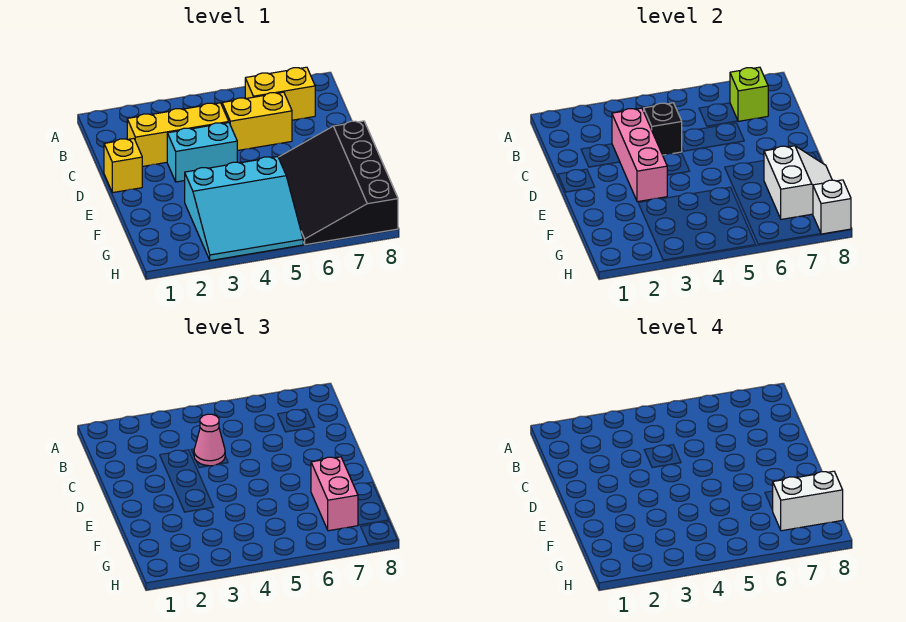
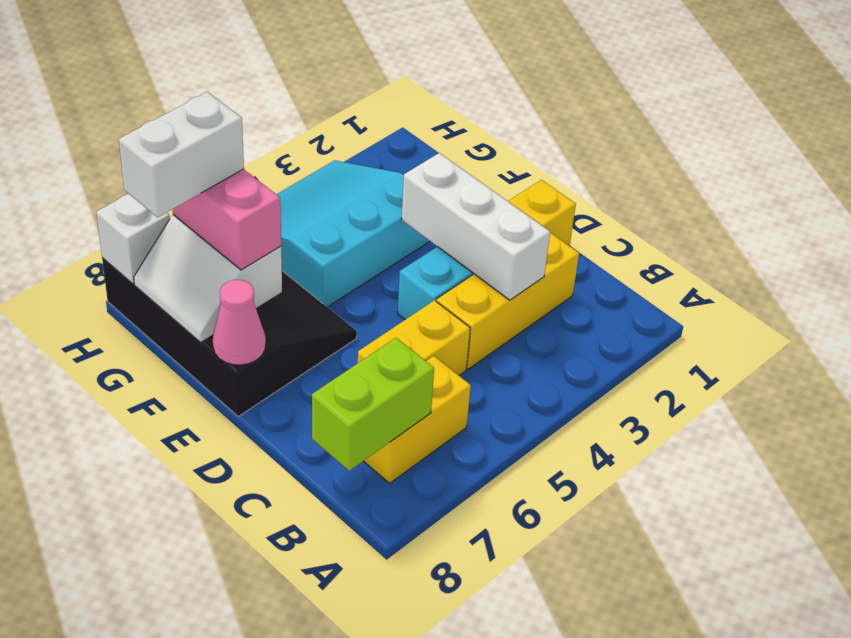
lime 1x1 brick [730,67,768,121] -> lime 1x2 brick [312,338,434,471]
pink 1x3 brick [612,108,667,202] -> white 1x3 brick [402,153,550,300]
black 1x1 brick [644,103,682,155] -> none
pink 1x1 cone [194,414,225,466] -> pink 1x1 cone moved to [213,280,266,365]

